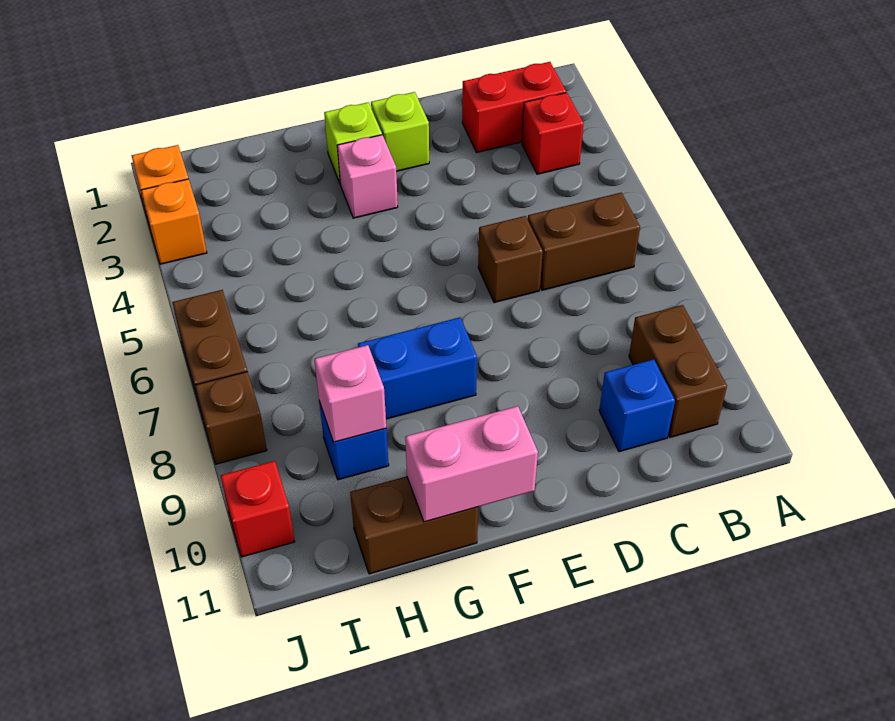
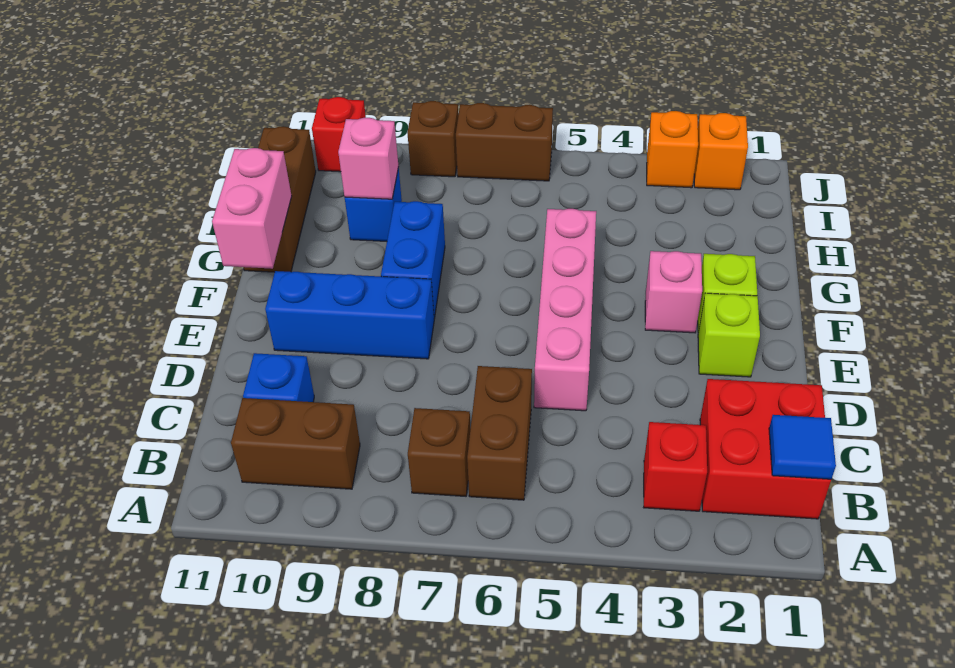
none -> blue 1x1 tile [769,415,836,479]
red 1x2 brick [462,62,566,152] -> red 2x2 brick [700,379,831,519]
none -> pink 1x4 brick [534,209,596,411]
brown 1x1 brick [478,216,543,303] -> brown 1x1 brick moved to [408,408,471,496]
none -> blue 1x3 brick [265,271,434,359]
brown 1x2 brick [350,476,478,574] -> brown 1x3 brick [243,126,316,272]

